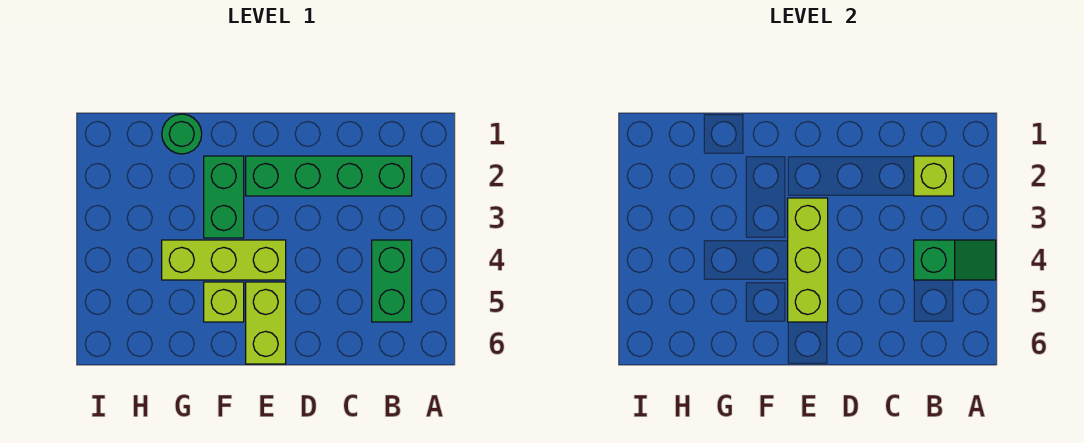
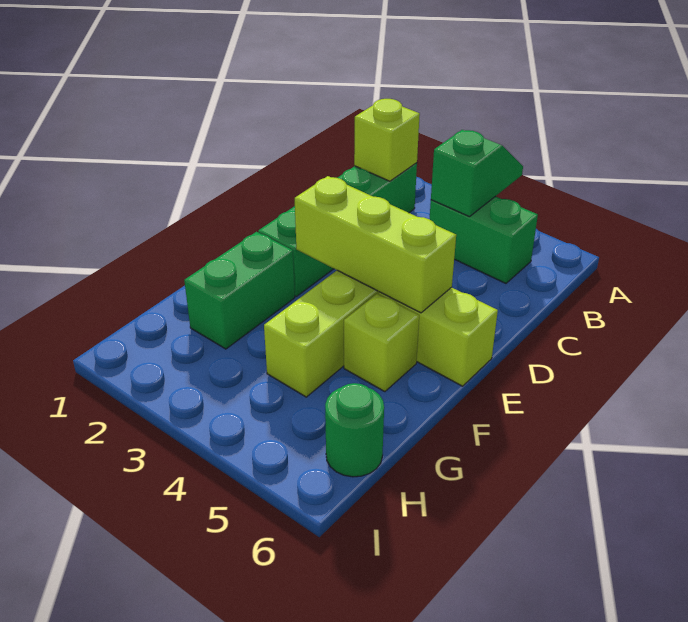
green 1x2 brick [204,156,244,238] -> green 1x2 brick turned to [184,232,295,349]
green 1x1 round brick [162,114,202,154] -> green 1x1 round brick moved to [325,383,384,477]

